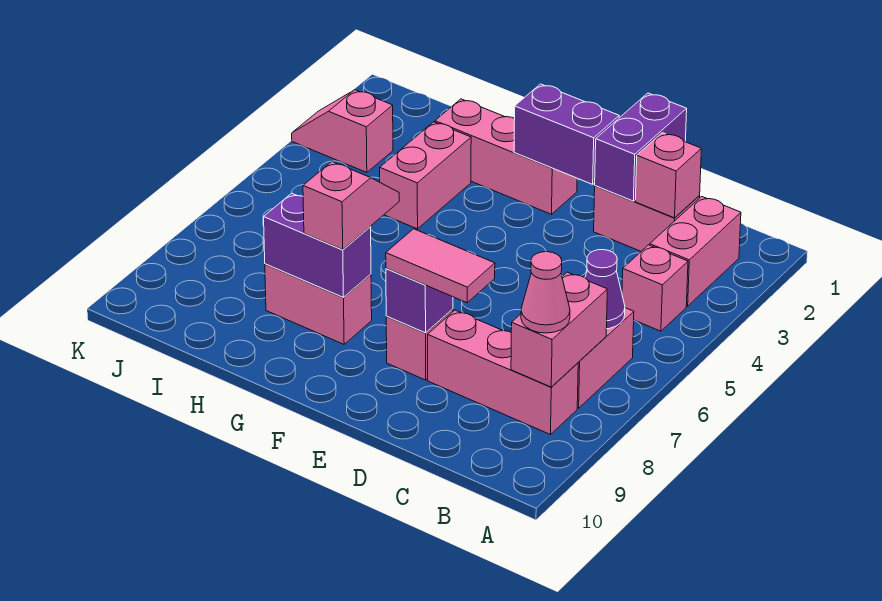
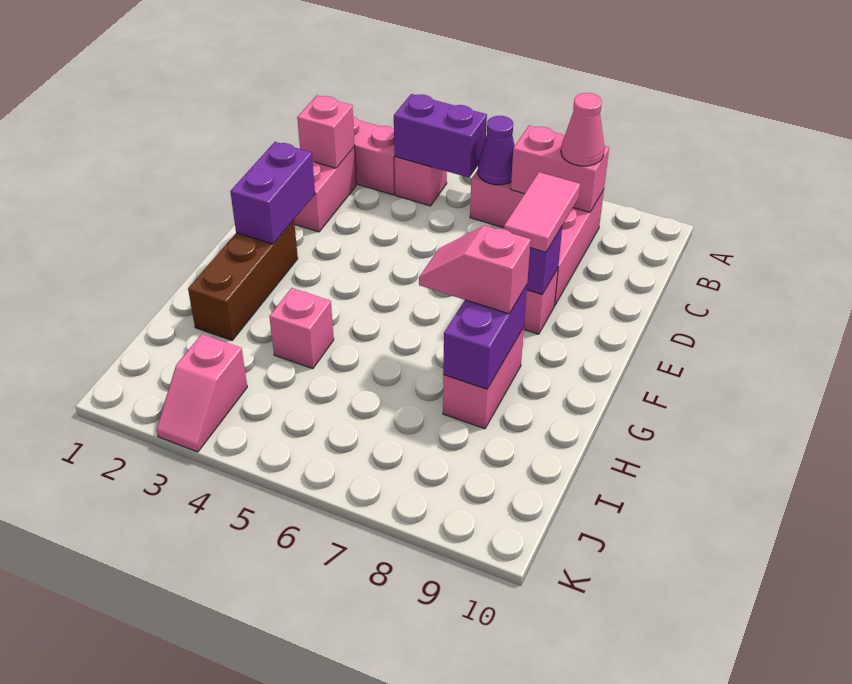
purple 1x2 brick [595,93,687,201] -> purple 1x2 brick moved to [394,94,487,178]
pink 1x3 brick [435,99,577,214] -> brown 1x3 brick [188,220,298,340]
pink 1x2 brick [380,122,471,229] -> pink 1x1 brick [269,288,334,369]

